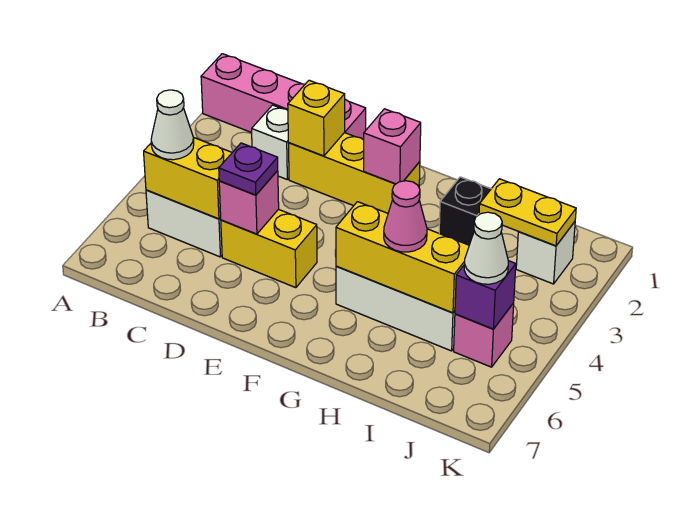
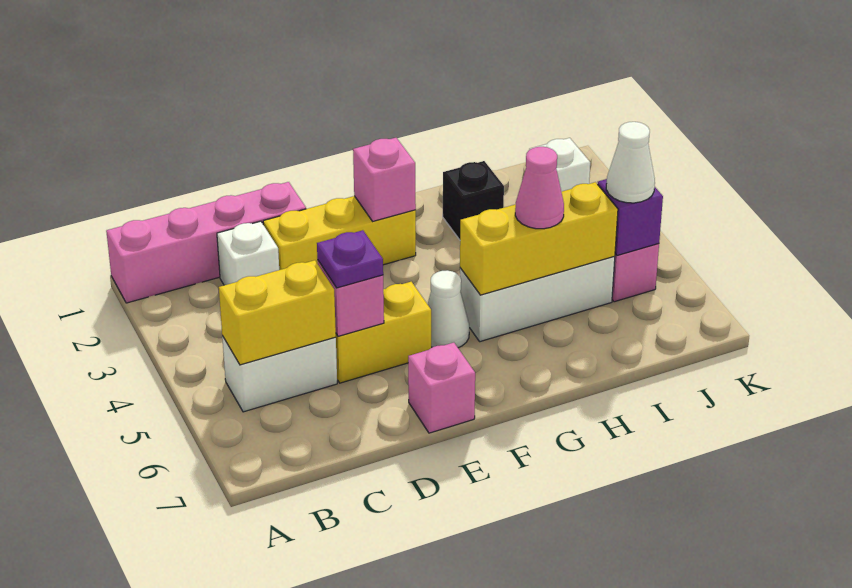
white 1x1 cone [151,90,194,160] -> white 1x1 cone moved to [428,270,469,348]
yellow 1x1 brick [288,80,345,156] -> none
none -> pink 1x1 brick [408,343,475,433]
yellow 1x2 plate [479,179,576,246] -> none

